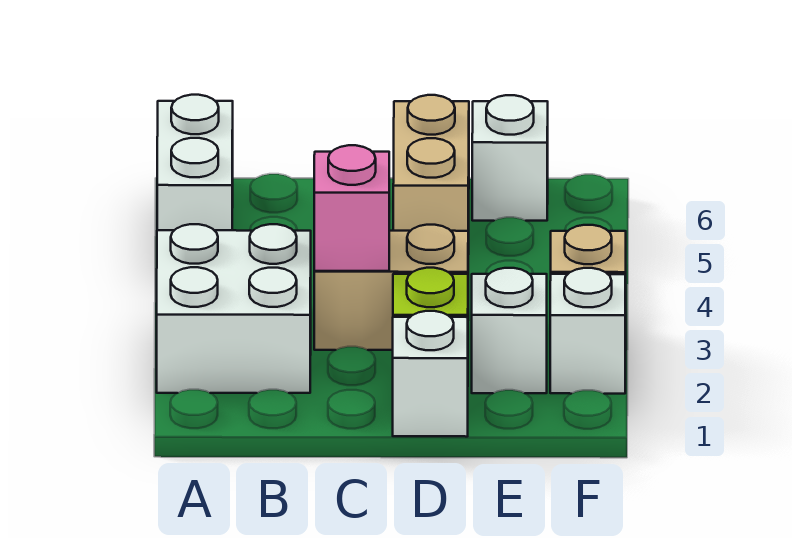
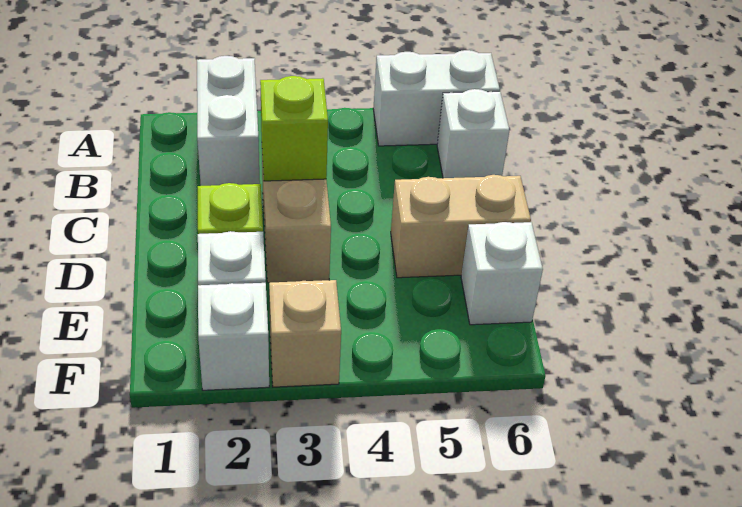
white 2x2 brick [157,224,311,393] -> white 1x2 brick [197,56,260,186]
pink 1x1 brick [314,145,389,271] -> lime 1x1 brick [260,76,328,181]
white 1x1 brick [393,311,468,437] -> white 1x1 brick moved to [437,89,510,178]

